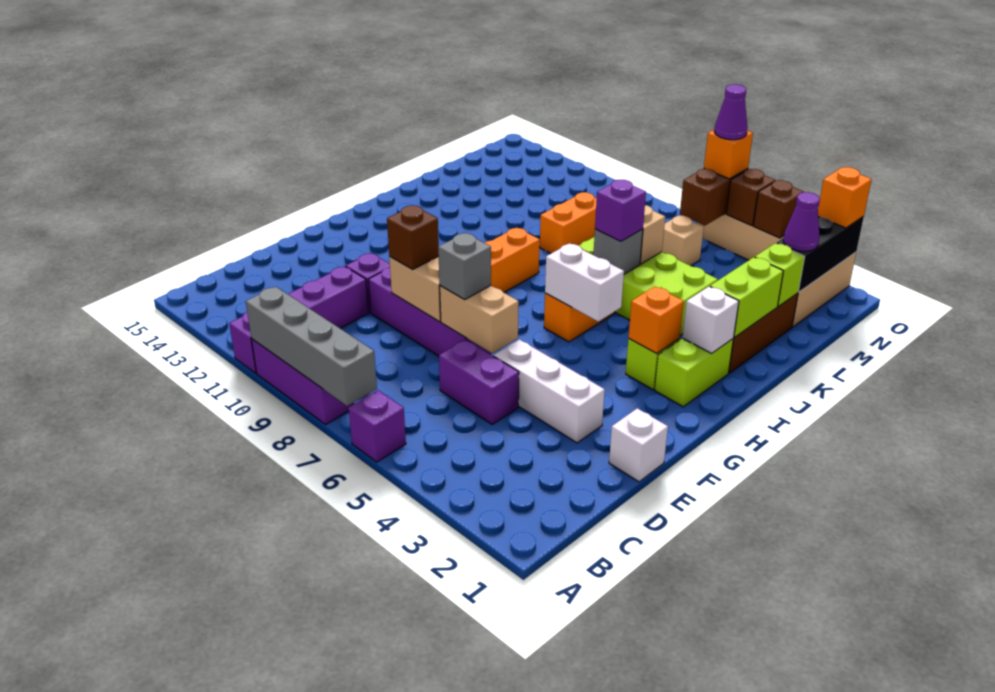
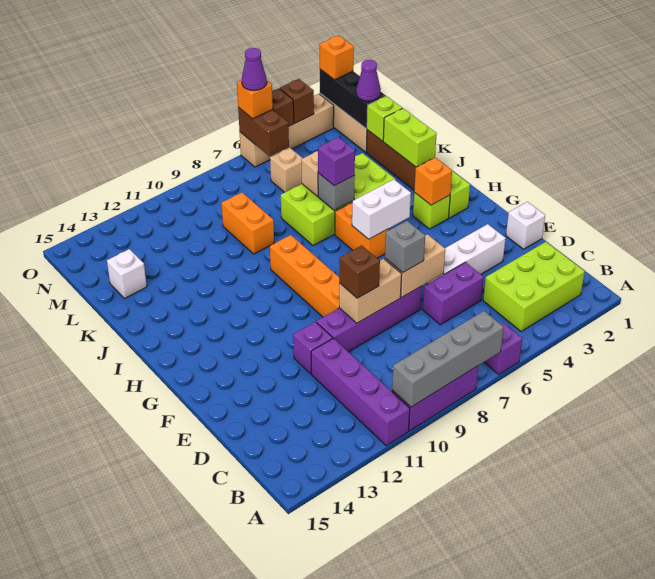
none -> lime 2x3 brick [483,242,585,331]
white 1x1 brick [682,286,739,353] -> white 1x1 brick moved to [107,249,147,298]

